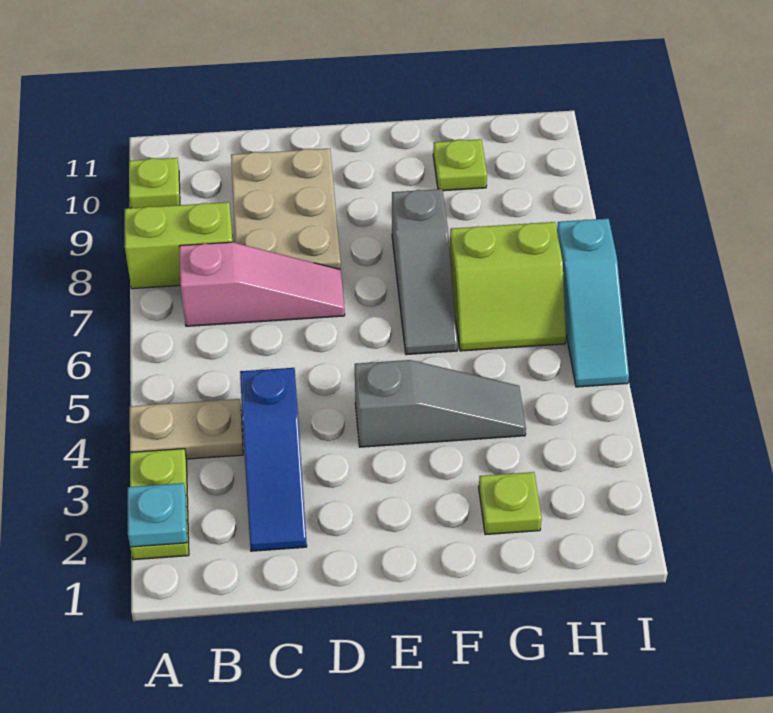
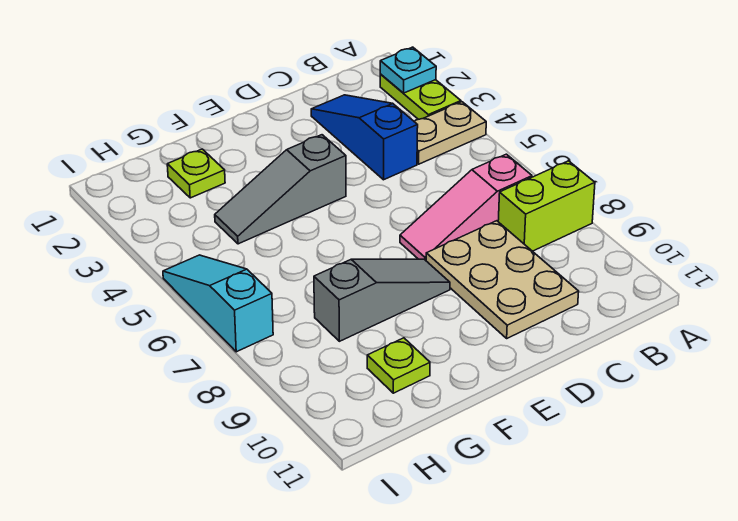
lime 1x1 plate [129,158,180,208] -> none
grey 1x3 slope [392,189,458,355] -> grey 1x3 slope turned to [314,259,450,341]
lime 2x2 slope [450,222,566,351] -> none

